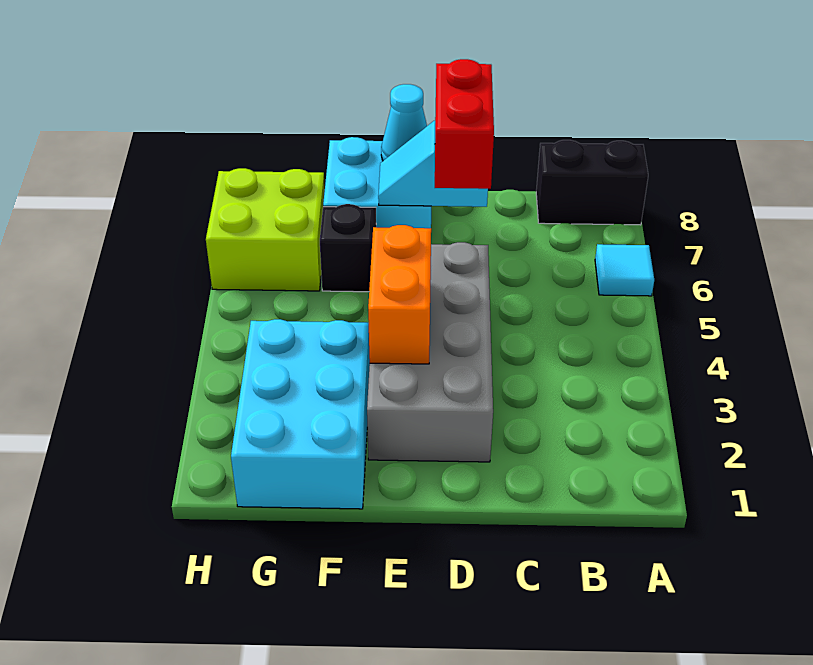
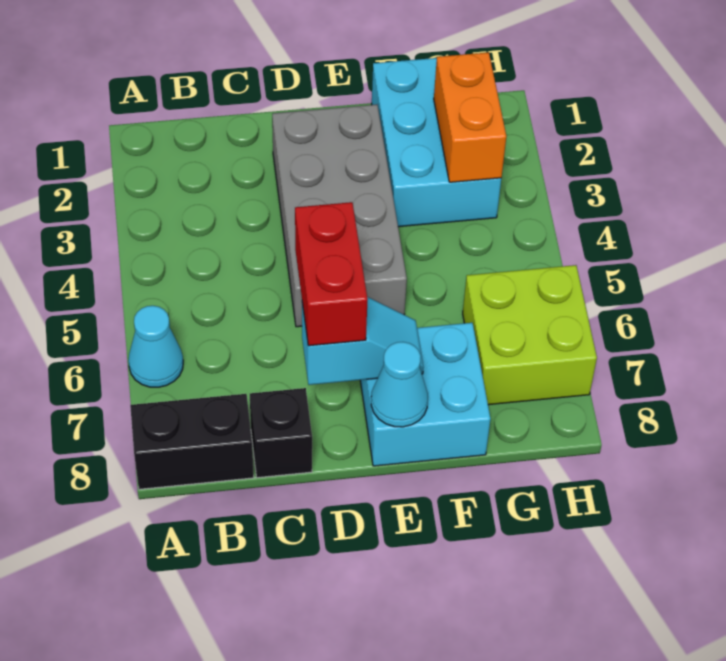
cyan 1x1 tile [595,244,654,296] -> cyan 1x1 cone [128,306,183,387]
orange 1x2 brick [368,225,431,364] -> orange 1x2 brick moved to [434,52,506,182]
black 1x1 brick [320,204,376,292] -> black 1x1 brick moved to [250,388,312,478]

